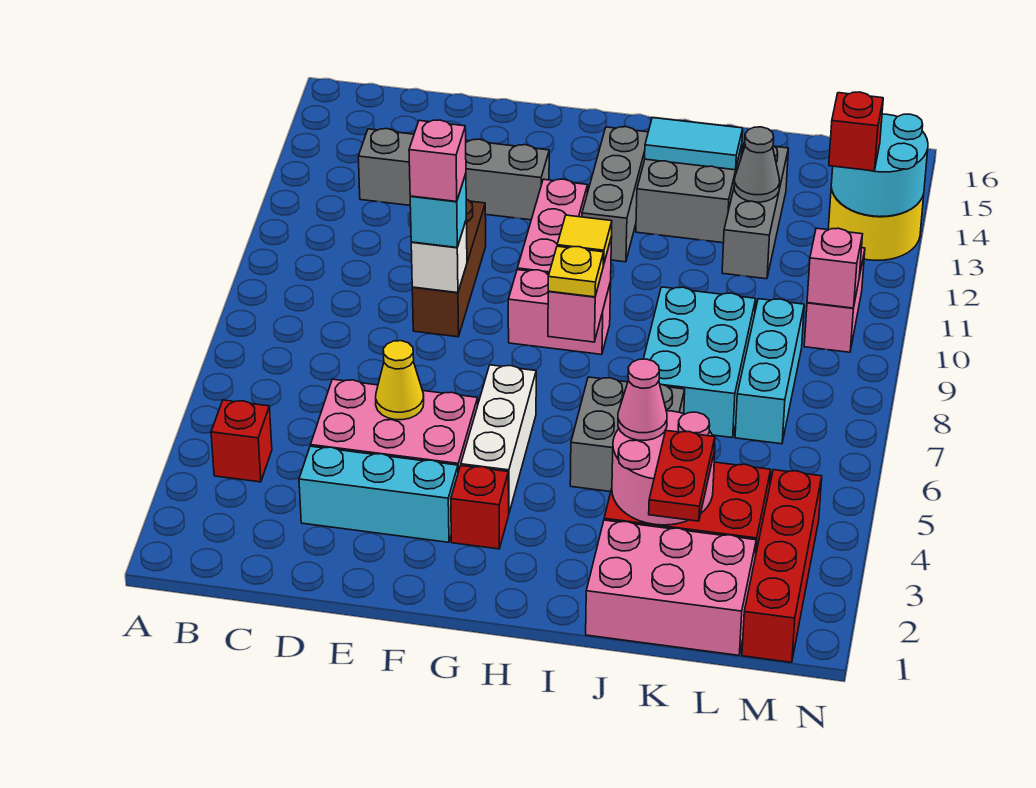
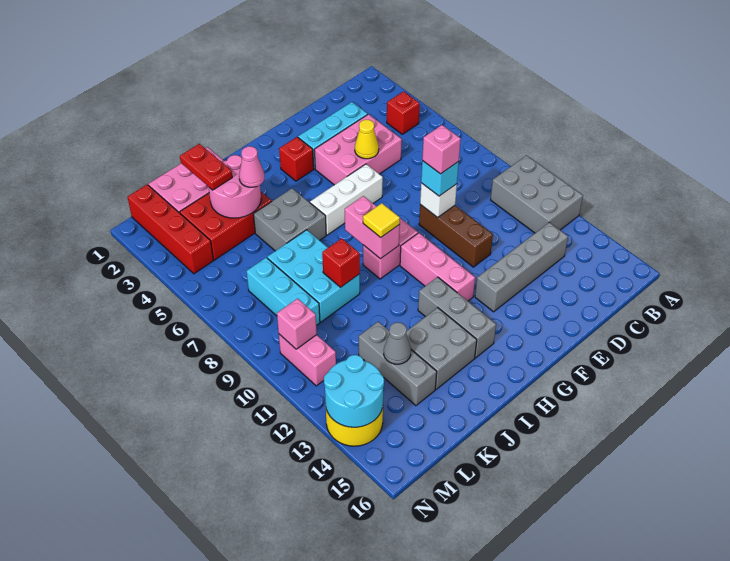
none -> grey 2x3 brick [491,155,583,233]
white 1x3 brick [461,365,536,512] -> white 1x3 brick turned to [310,164,383,235]
yellow 1x1 plate [548,246,604,297] -> none
cyan 1x2 tile [645,118,743,170] -> none
red 1x1 brick [829,92,883,171] -> red 1x1 brick moved to [322,238,360,288]

